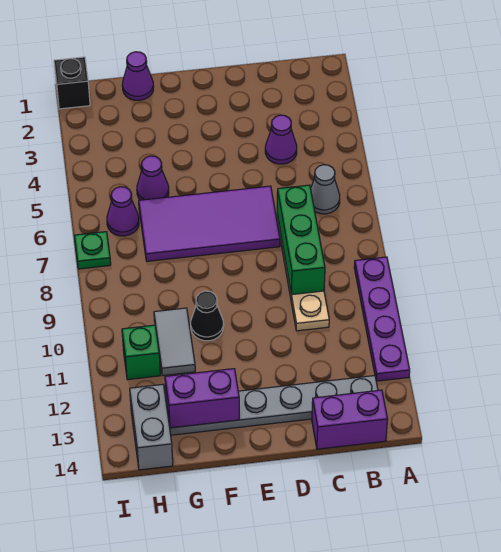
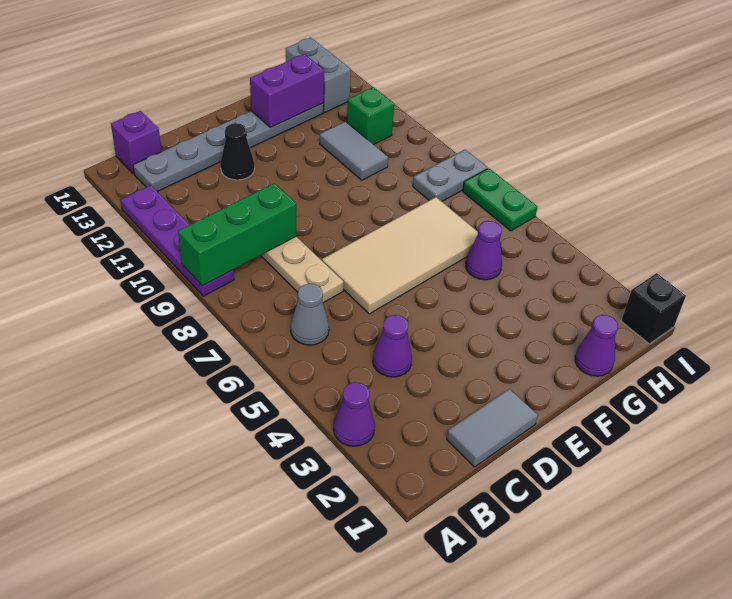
purple 1x2 brick [312,390,388,449] -> purple 1x1 brick [111,111,162,174]
none -> grey 1x2 tile [447,389,538,467]
green 1x3 brick [277,185,325,295] -> green 1x3 brick turned to [178,183,296,286]
purple 2x4 tile [139,186,280,261] -> tan 2x4 tile [322,197,478,314]
black 1x1 cone [191,291,224,341] -> black 1x1 cone moved to [220,123,255,180]
purple 1x1 cone [107,187,139,236] -> purple 1x1 cone moved to [333,382,375,446]
none -> grey 1x2 plate [413,150,488,201]
green 1x1 plate [75,232,111,269] -> green 1x2 plate [463,168,537,231]

